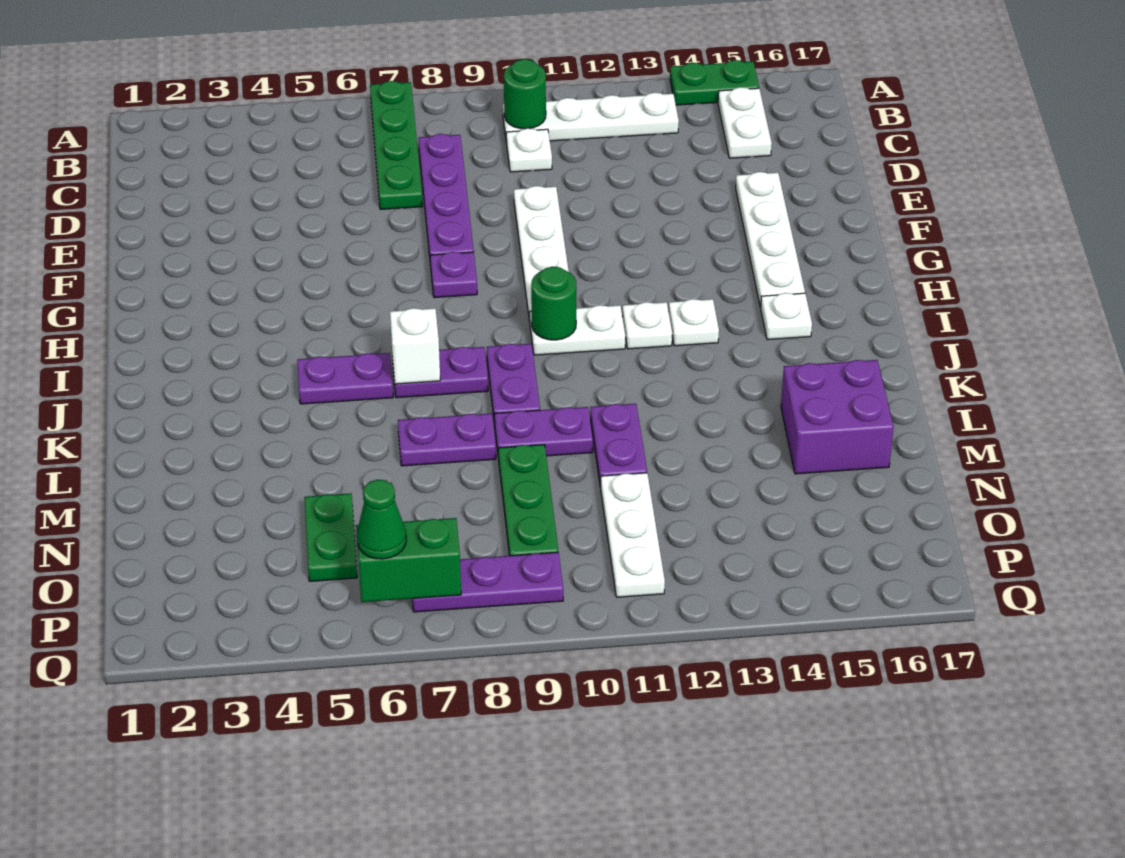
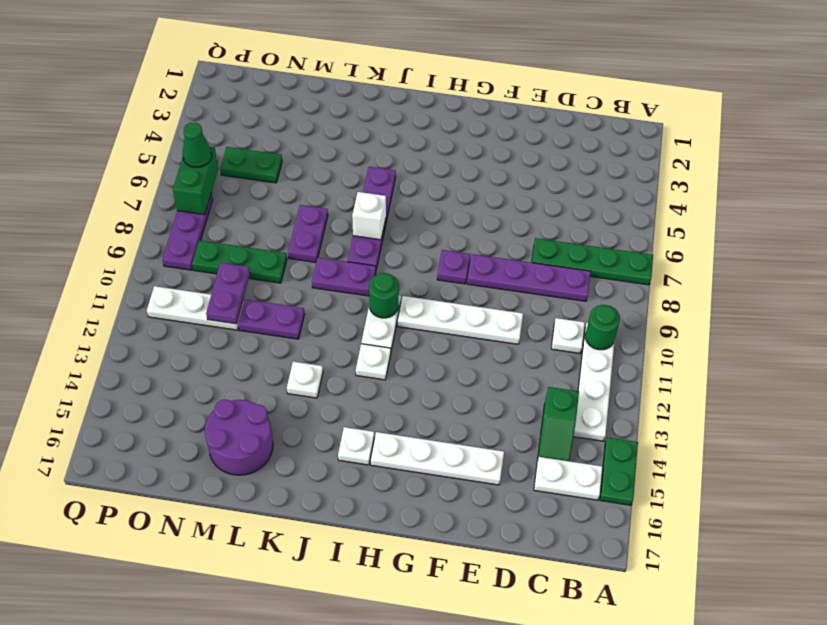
none -> green 1x2 slope [538,387,579,461]
white 1x1 plate [669,299,719,346] -> white 1x1 plate moved to [287,362,323,398]
purple 1x2 plate [494,407,593,459] -> purple 1x2 plate moved to [206,263,250,324]
purple 2x2 brick [781,360,894,474] -> purple 2x2 round brick [205,400,273,475]

